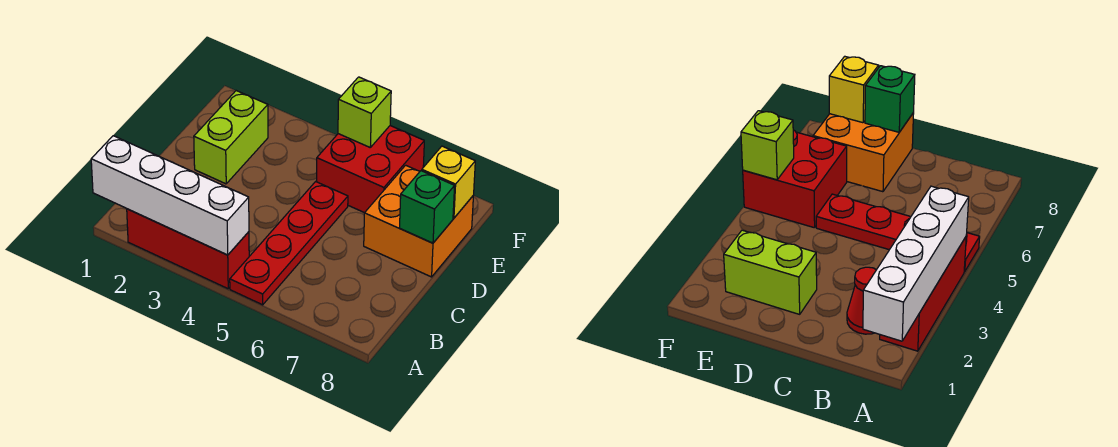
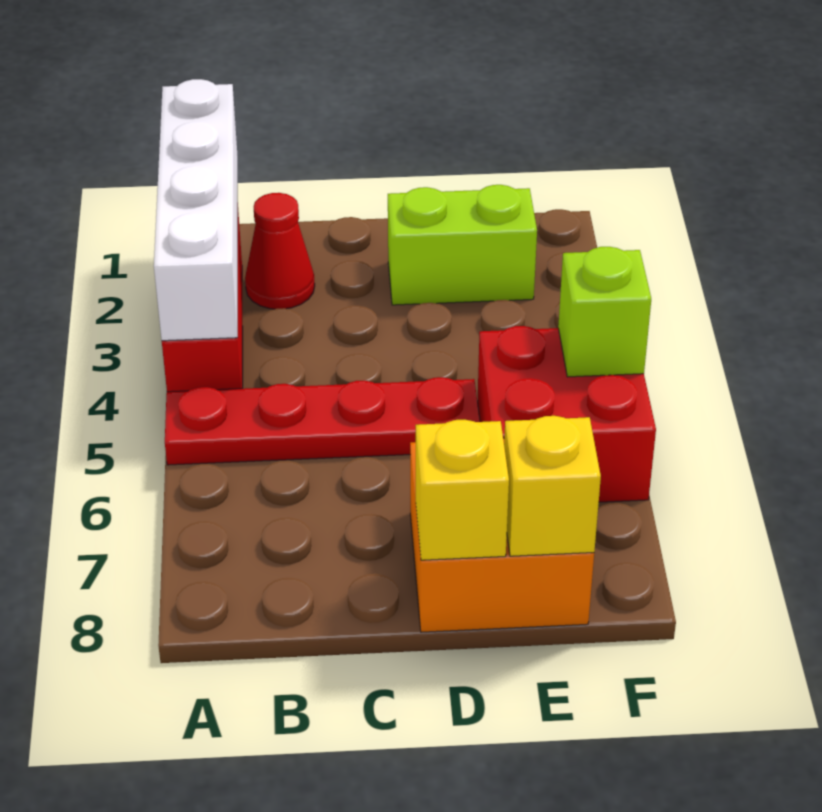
green 1x1 brick [400,171,455,243] -> yellow 1x1 brick [416,420,509,560]

